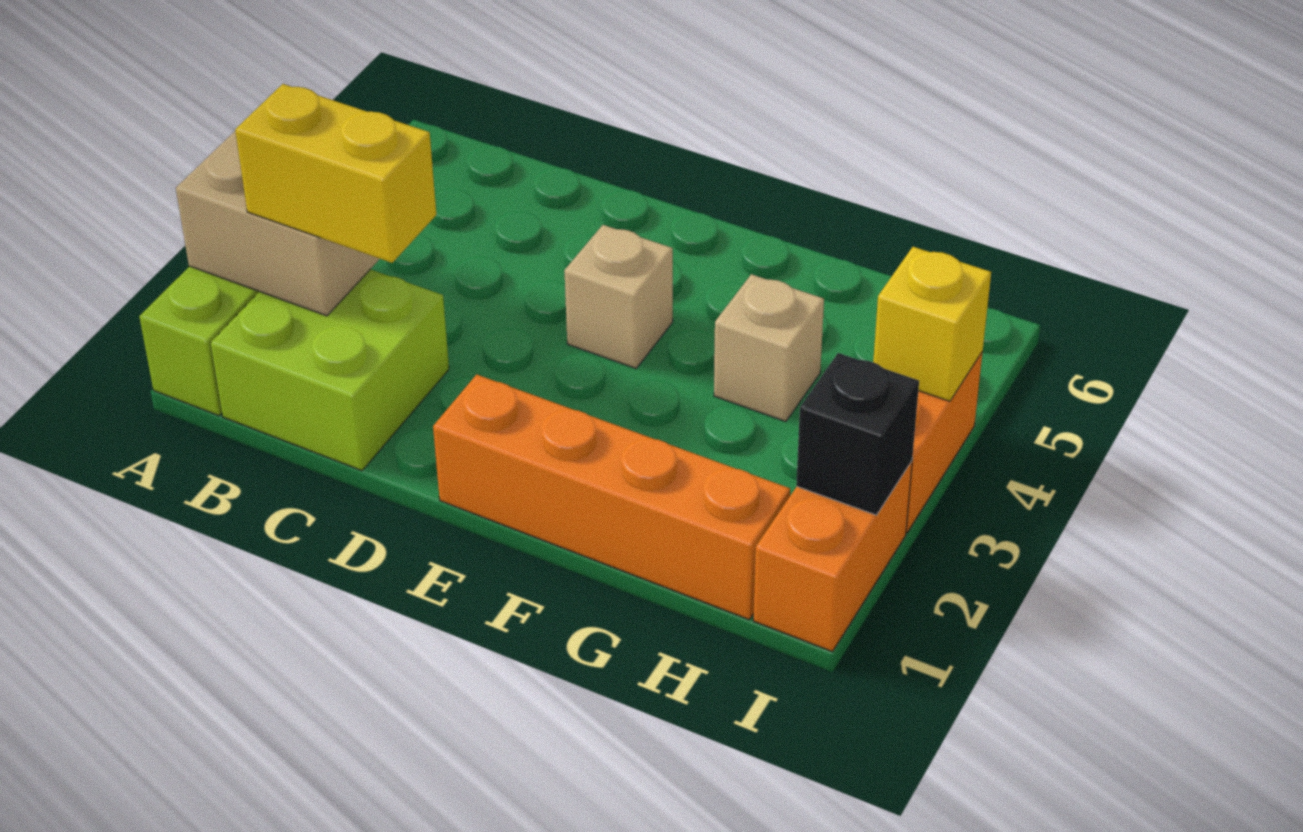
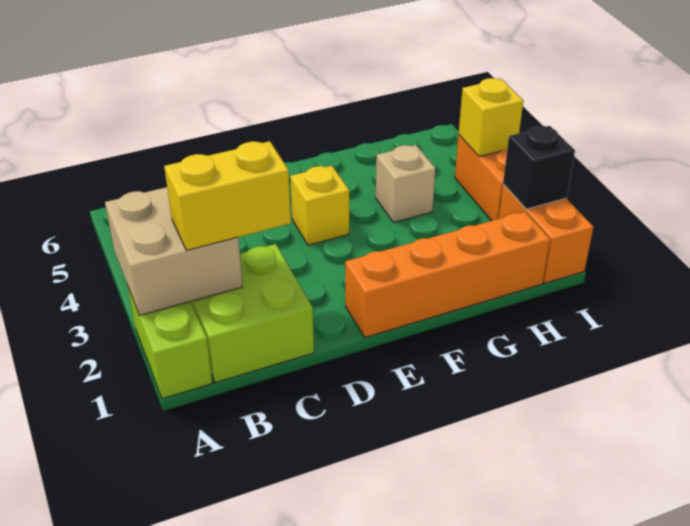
tan 1x1 brick [564,225,673,368] -> yellow 1x1 brick [290,166,349,245]

